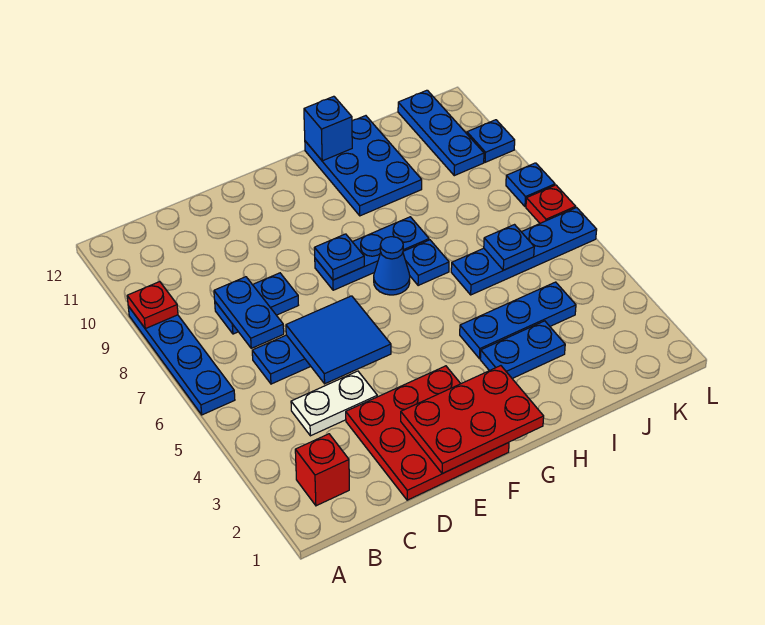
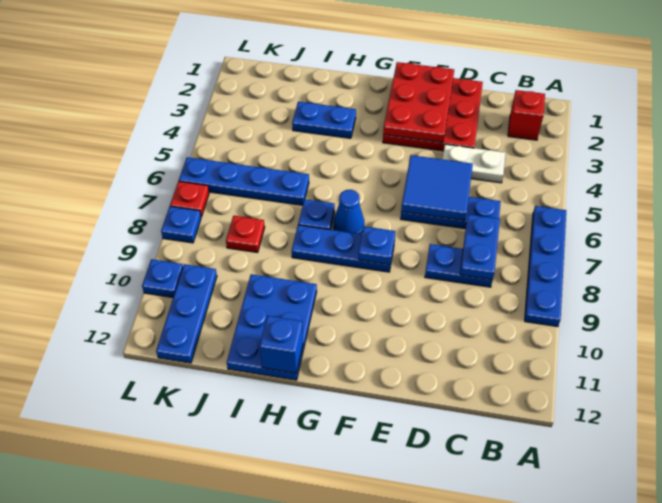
red 1x1 plate [127,281,178,329] -> red 1x1 plate moved to [226,216,265,253]
red 2x3 plate [401,366,544,474] -> red 2x3 plate turned to [383,62,454,143]
blue 1x3 plate [460,282,576,359] -> none
blue 1x1 plate [484,225,534,270] -> none

